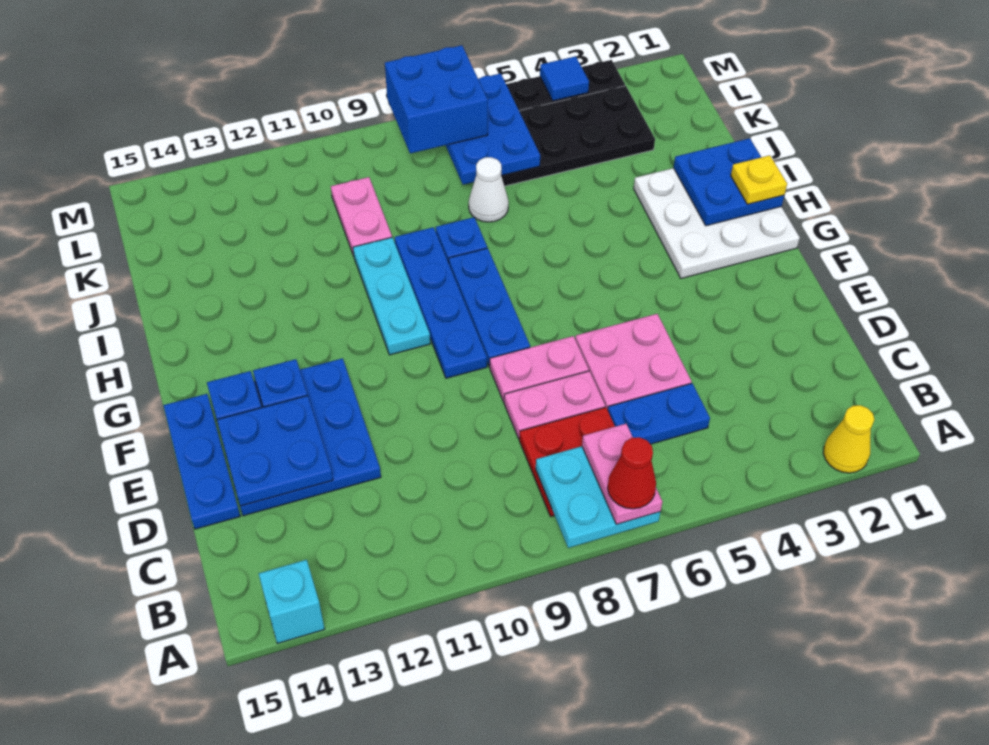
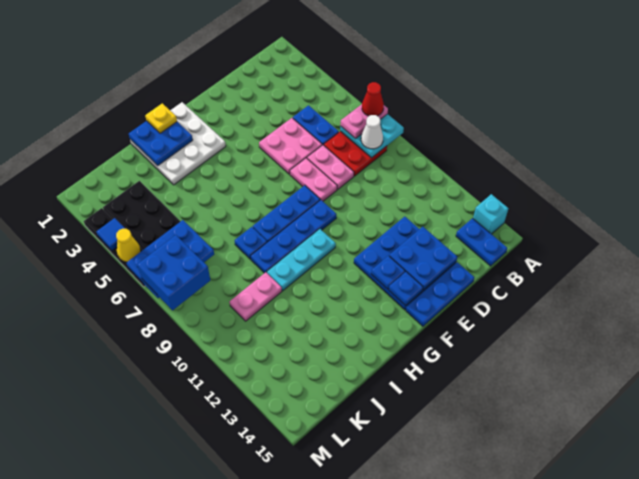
yellow 1x1 cone [823,405,874,473] -> yellow 1x1 cone moved to [116,229,141,262]
none -> blue 1x2 plate [456,218,507,266]
white 1x1 cone [469,157,509,222] -> white 1x1 cone moved to [361,115,383,149]

